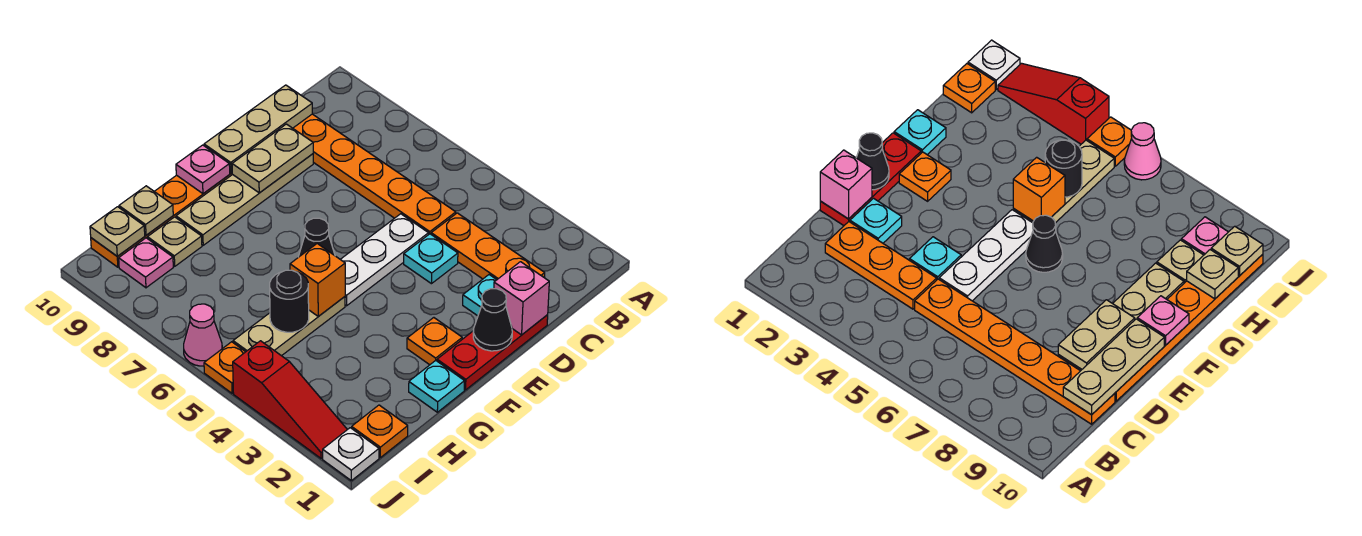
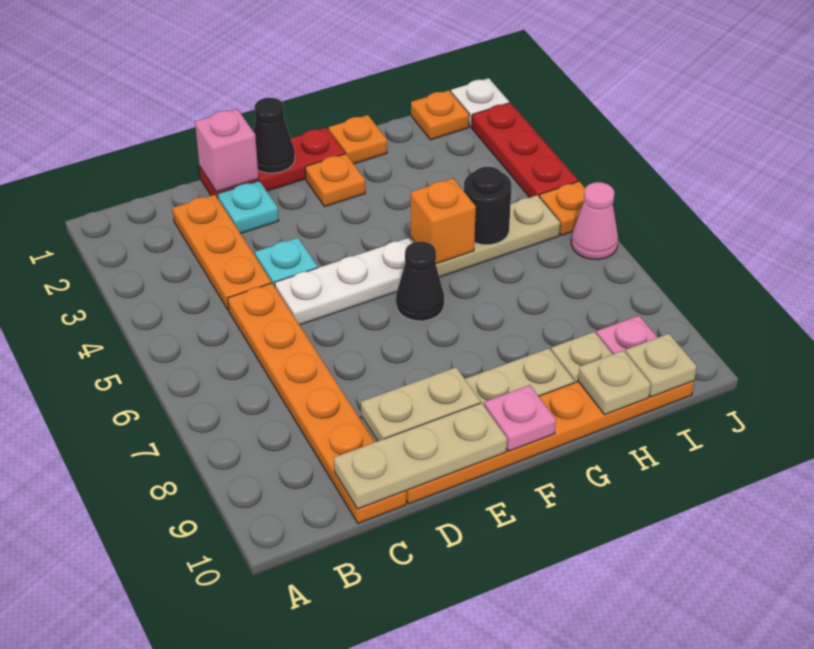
cyan 1x1 plate [409,361,465,412] -> orange 1x1 plate [329,115,387,164]
red 1x3 slope [233,341,347,459] -> red 1x3 plate [472,103,578,198]

